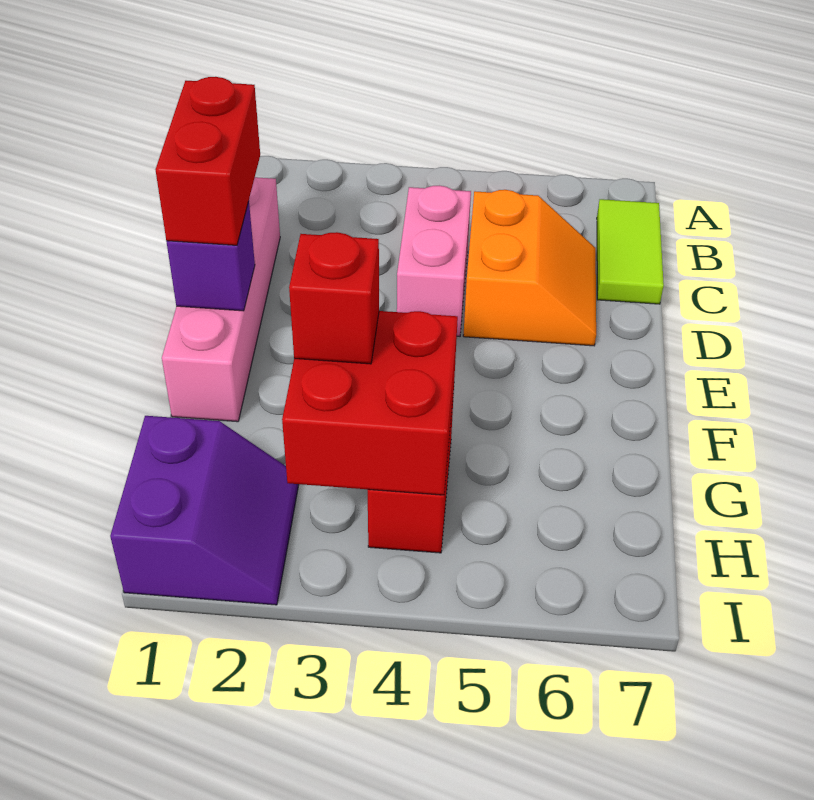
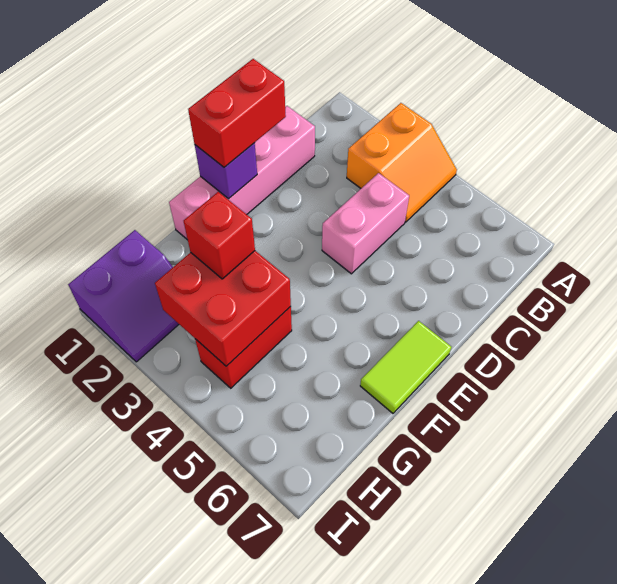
lime 1x2 tile [597,199,664,304] -> lime 1x2 tile moved to [360,321,451,413]
orange 2x2 slope [463,190,596,346] -> orange 2x2 slope moved to [347,103,457,222]

